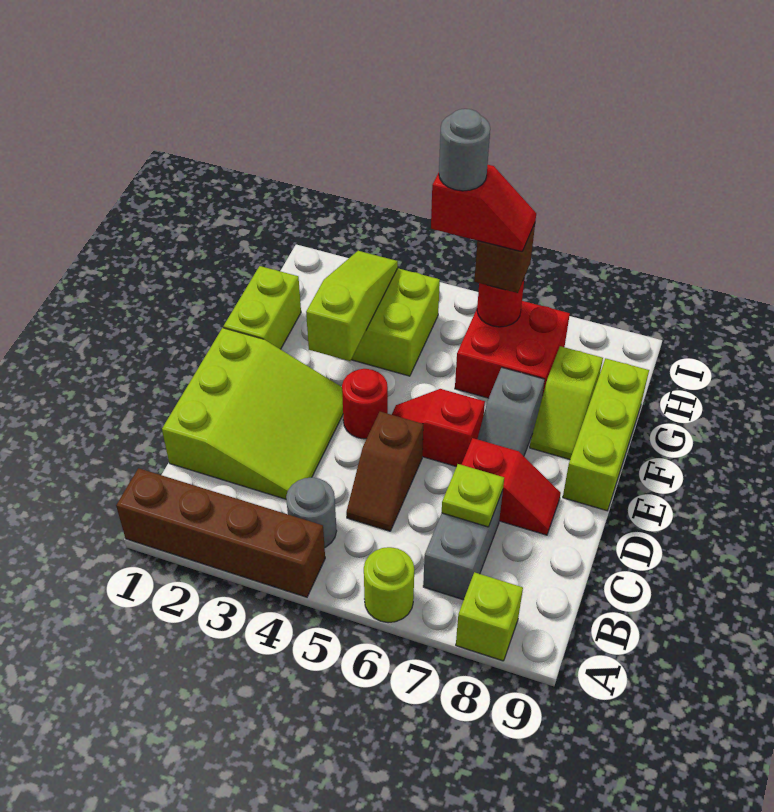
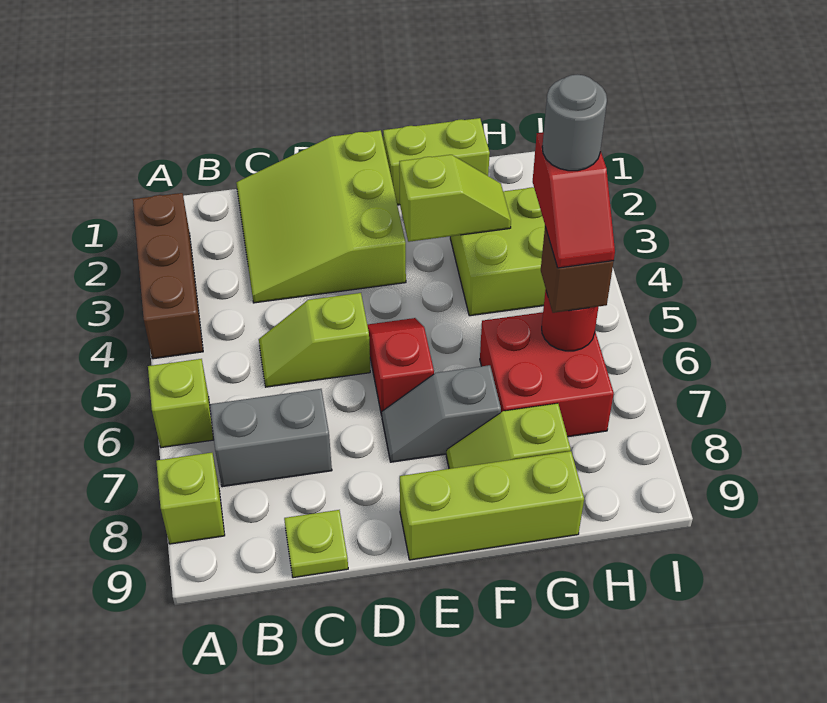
brown 1x4 brick [116,468,325,597] -> brown 1x3 brick [133,193,203,359]
lime 1x1 round brick [364,547,414,623] -> lime 1x1 brick [148,359,213,448]
grey 1x1 round brick [286,477,337,547] -> none
lime 3x3 slope [162,328,343,499] -> lime 3x3 slope turned to [236,130,406,303]
brown 1x2 slope [346,412,423,531] -> lime 1x2 slope [259,293,370,387]
lime 1x1 plate [442,464,504,527] -> lime 1x1 plate moved to [284,510,348,578]
red 1x2 slope [461,438,561,535] -> none
red 1x1 round brick [342,369,388,439] -> none
lime 1x3 slope [306,251,398,361] -> lime 1x2 slope [399,155,511,242]

